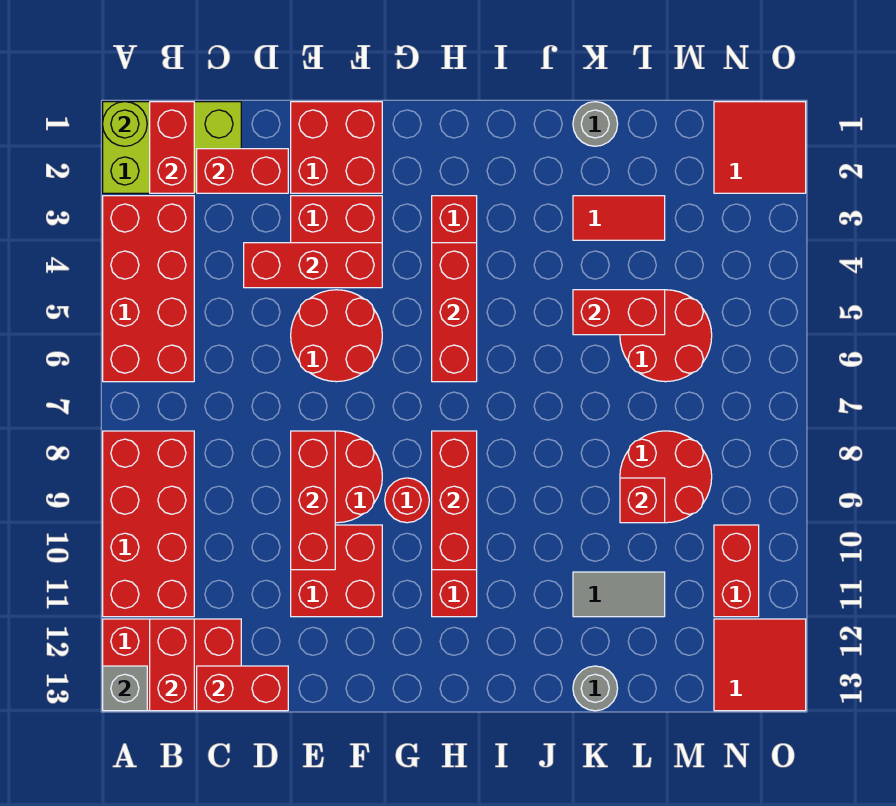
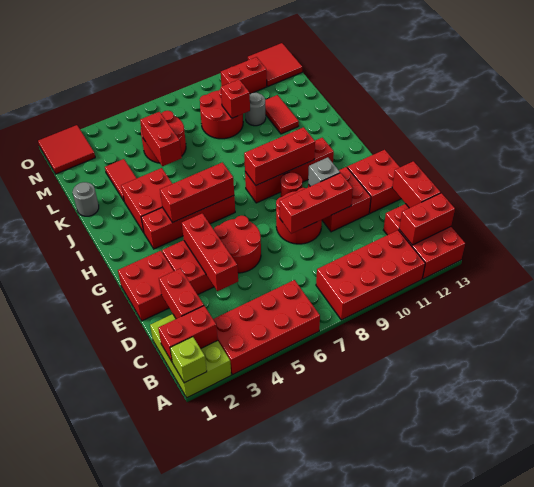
lime 1x1 round brick [103,102,147,146] -> lime 1x1 brick [170,337,207,383]
grey 1x1 brick [103,666,147,711] -> grey 1x1 brick moved to [308,157,340,186]
none -> red 2x2 brick [347,150,401,213]
none -> red 2x2 brick [121,168,172,233]
grey 1x2 tile [573,572,665,617] -> red 1x2 tile [265,95,299,134]
grey 1x1 round brick [573,666,618,711] -> grey 1x1 round brick moved to [245,92,266,126]

